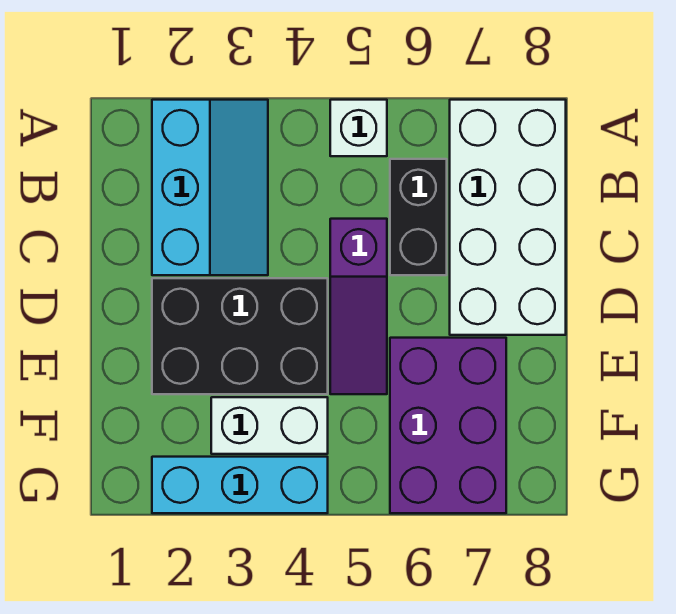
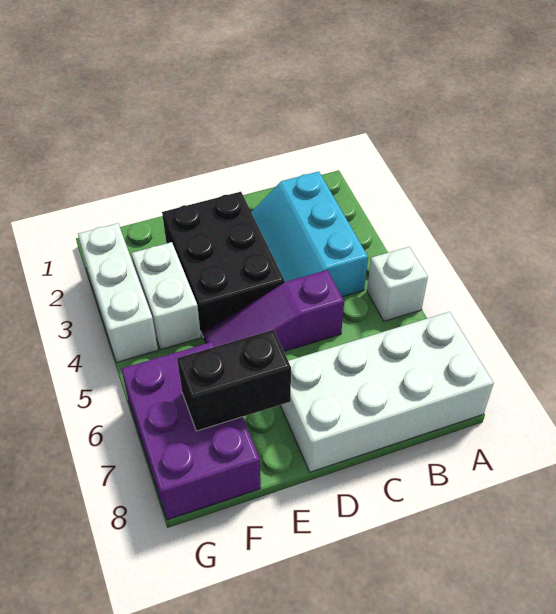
cyan 2x3 slope [152,100,268,275] -> cyan 2x3 slope turned to [251,172,368,297]
black 1x2 brick [390,159,447,275] -> black 1x2 brick moved to [177,330,291,431]
purple 2x3 brick [390,338,506,513] -> purple 2x3 brick turned to [121,342,261,520]
cyan 1x3 brick [152,457,328,513] -> white 1x3 brick [78,223,158,362]

